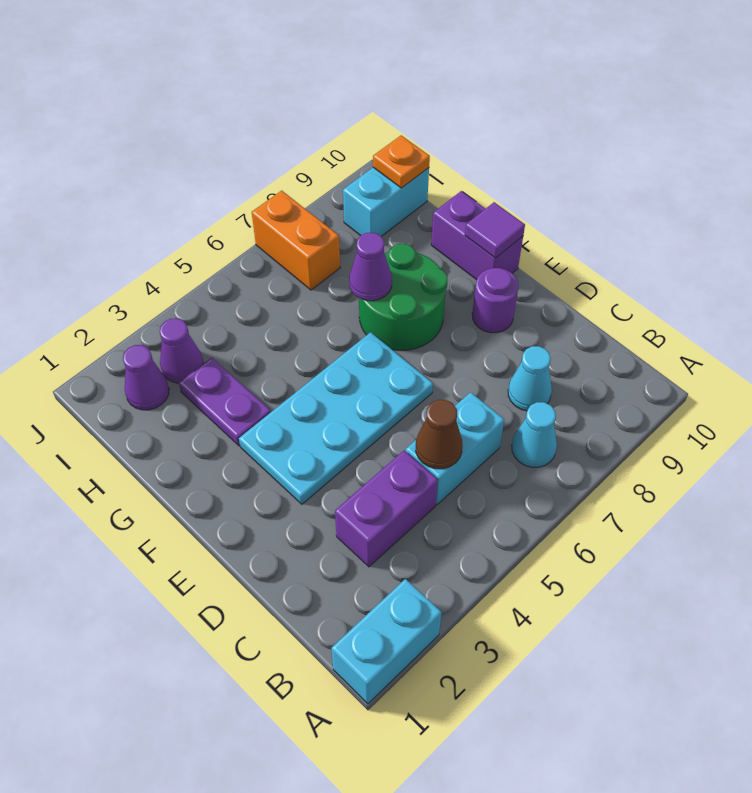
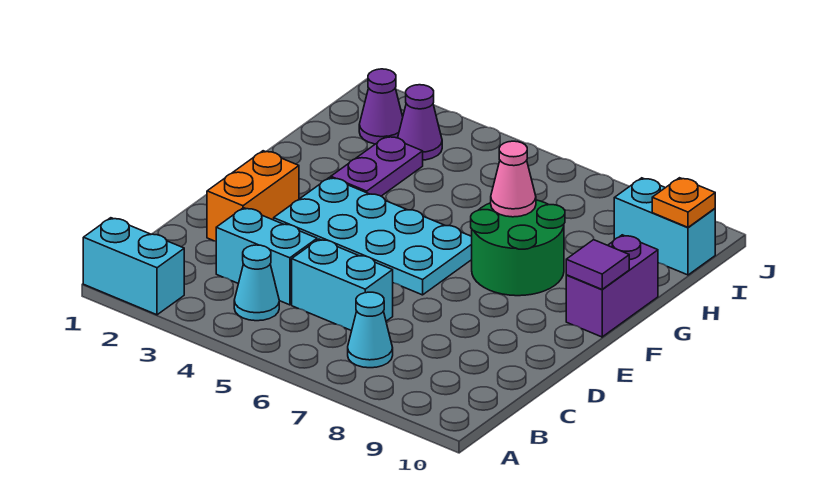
purple 1x2 brick [335,451,438,567] -> cyan 1x2 brick [216,208,317,305]
brown 1x1 cone [416,400,463,469] -> none
cyan 1x1 cone [508,346,552,411] -> cyan 1x1 cone moved to [234,245,279,321]
purple 1x1 round brick [472,268,518,333] -> none
purple 1x1 cone [349,233,392,301] -> pink 1x1 cone [491,141,536,217]
orange 1x2 brick [252,191,340,290] -> orange 1x2 brick moved to [207,151,299,241]

